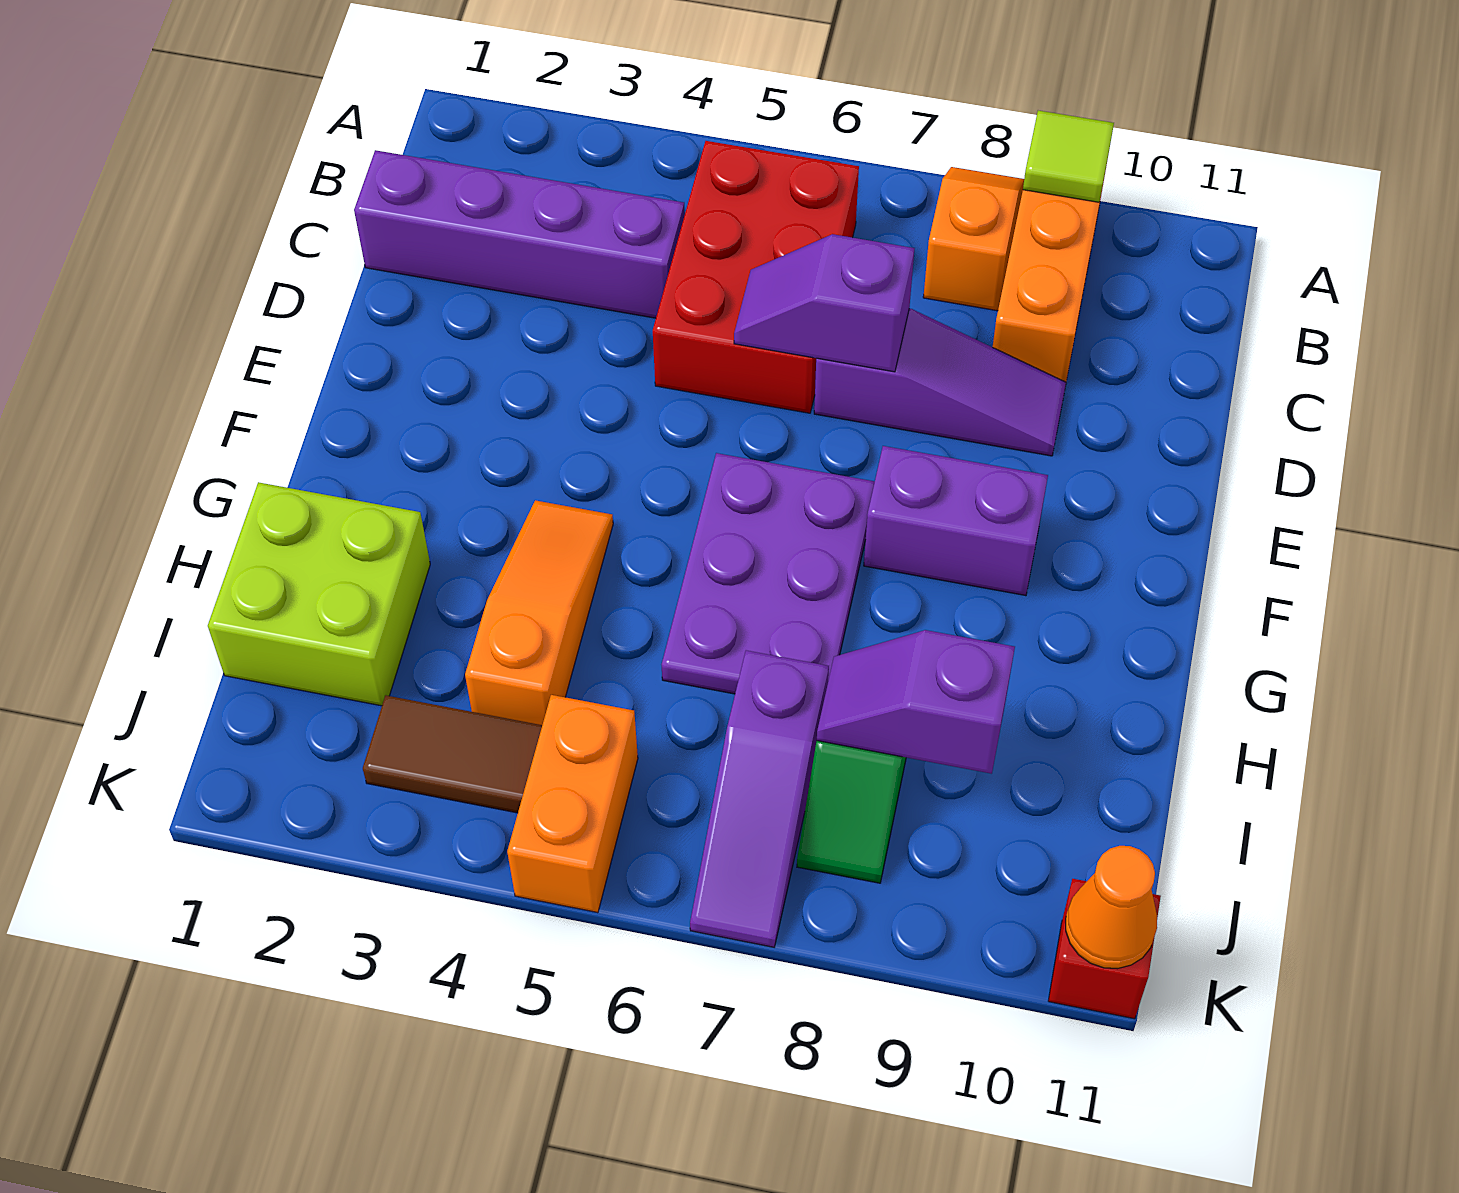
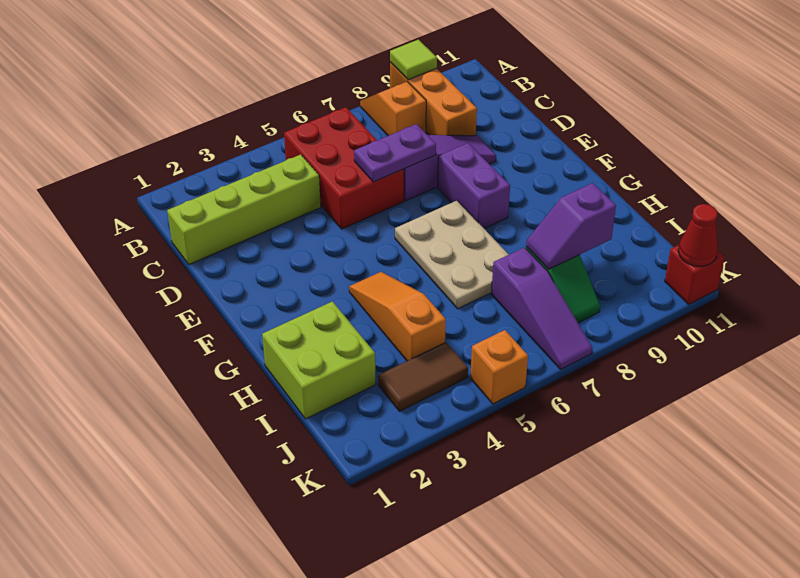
purple 1x4 brick [354,150,685,318] -> lime 1x4 brick [167,154,321,264]
purple 1x2 slope [734,234,915,372] -> purple 1x2 plate [354,124,436,182]
purple 2x3 plate [661,453,875,694] -> tan 2x3 plate [395,201,509,309]
purple 1x2 brick [864,446,1048,596] -> purple 1x2 brick turned to [438,143,510,229]
orange 1x2 brick [507,695,638,913] -> orange 1x1 brick [470,330,528,404]
orange 1x1 cone [1066,846,1157,969] -> red 1x1 cone [678,204,718,266]

